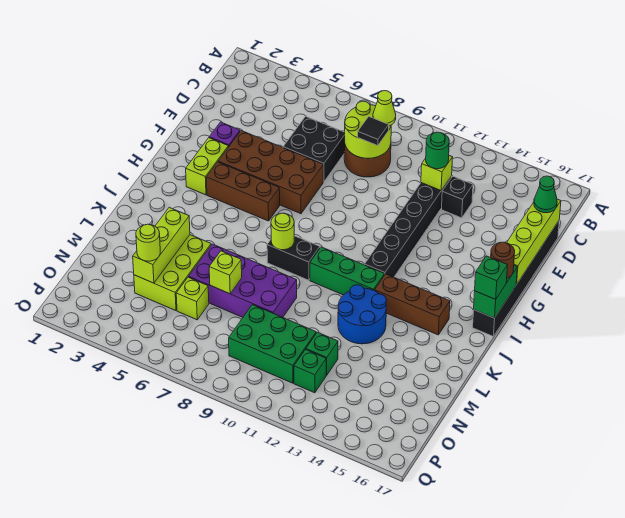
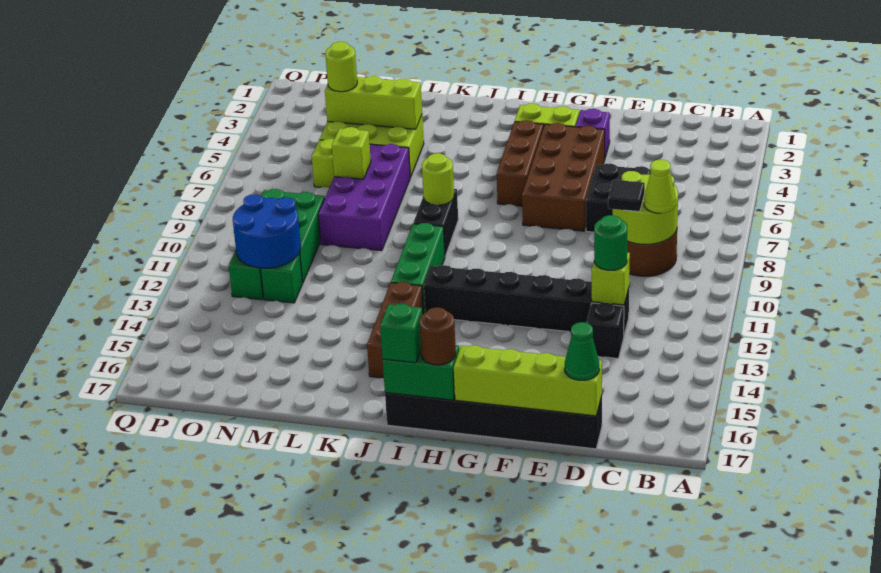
blue 2x2 round brick [338,285,386,344] -> blue 2x2 round brick moved to [233,194,301,268]

